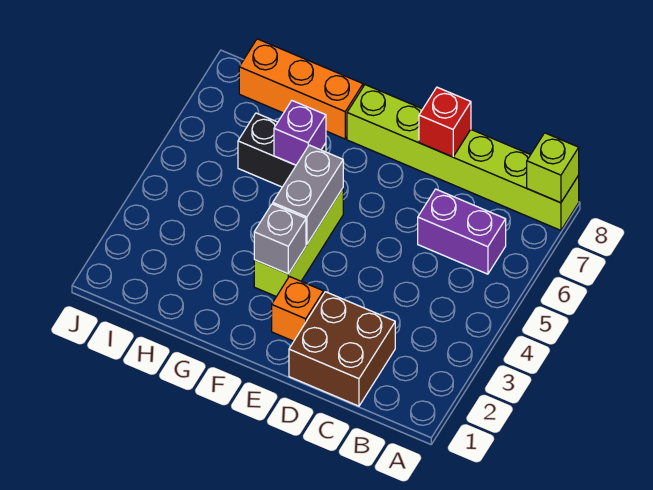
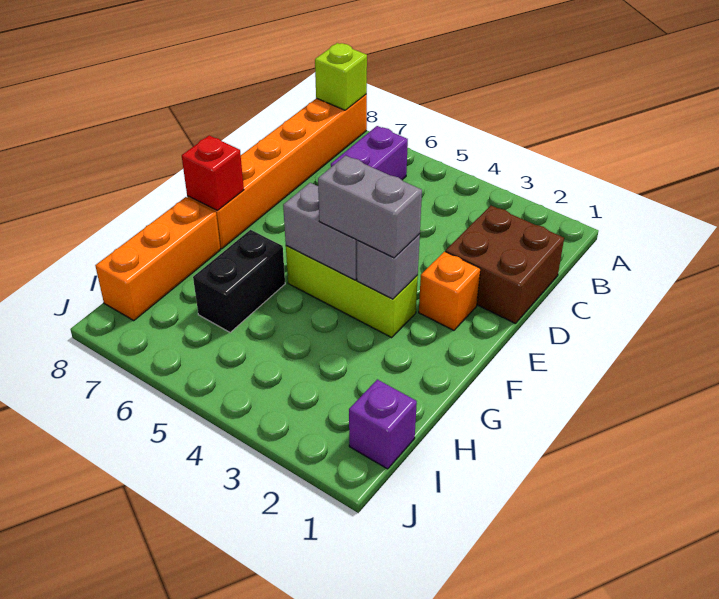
lime 1x6 brick [347,85,579,230] -> orange 1x6 brick [187,94,367,249]
red 1x1 brick [419,87,471,157] -> red 1x1 brick moved to [182,135,244,211]
none -> grey 1x2 brick [318,155,422,258]
purple 1x1 brick [274,101,326,165] -> purple 1x1 brick moved to [349,379,417,469]

